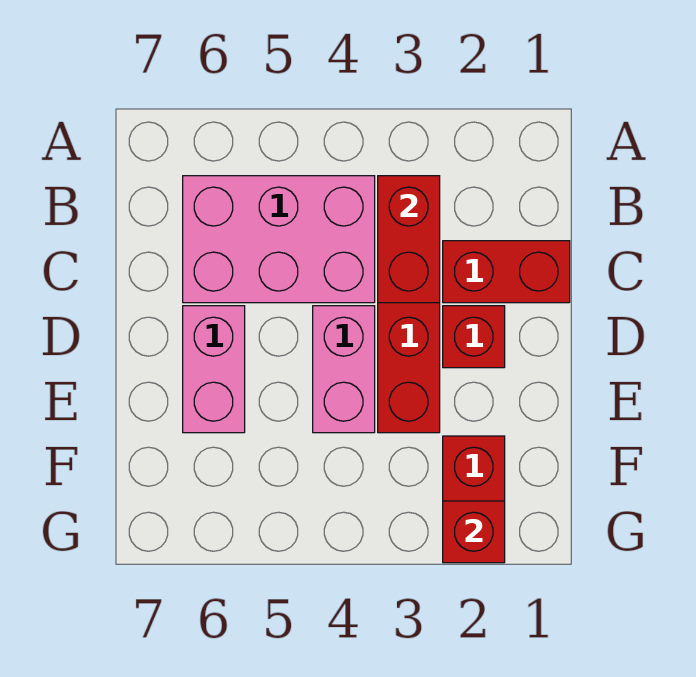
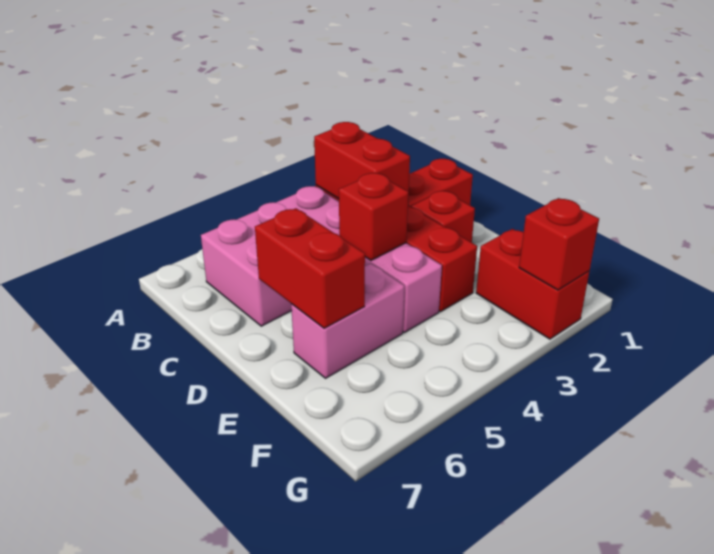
none -> red 1x1 brick [339,173,408,260]
pink 1x2 brick [183,306,245,433] -> pink 1x2 brick turned to [291,263,404,378]
none -> red 1x2 brick [255,208,365,328]

